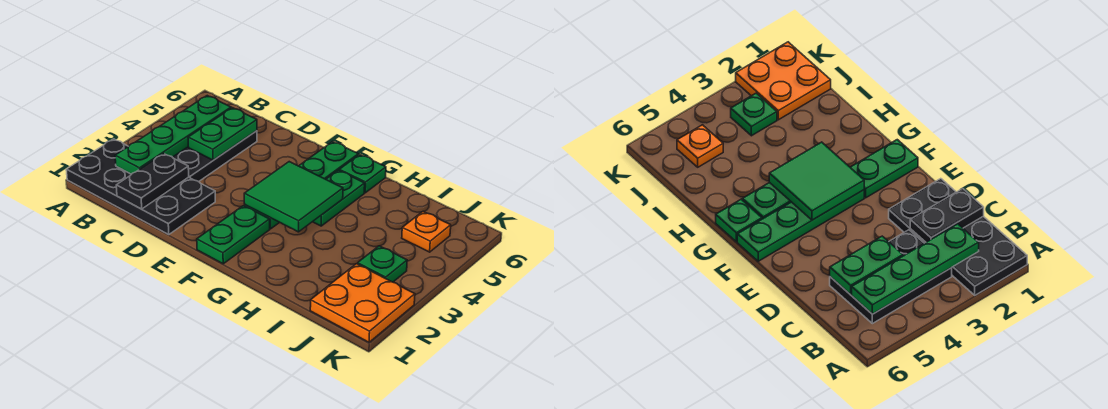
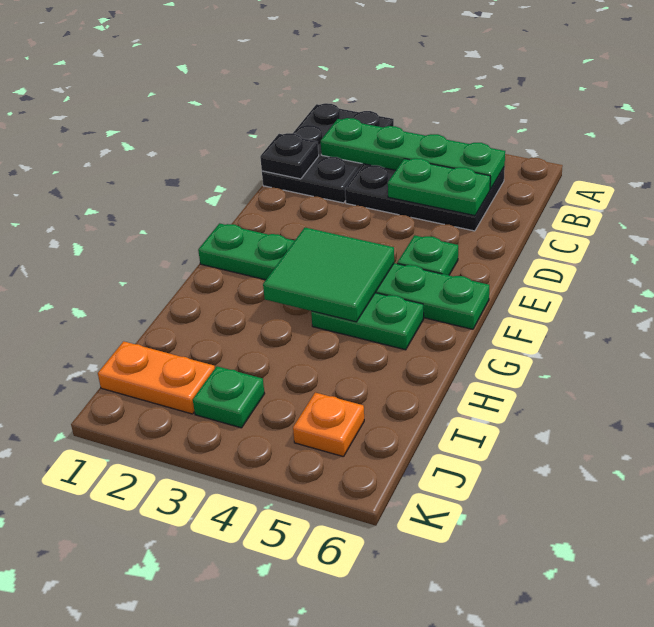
black 2x4 plate [66,139,215,235] -> black 2x3 plate [262,103,394,203]
black 1x2 plate [116,154,189,209] -> black 1x1 plate [260,133,319,179]
green 1x1 plate [339,155,386,193] -> green 1x1 plate moved to [397,235,458,275]
orange 2x2 plate [310,264,415,342] -> orange 1x2 plate [98,341,215,414]

